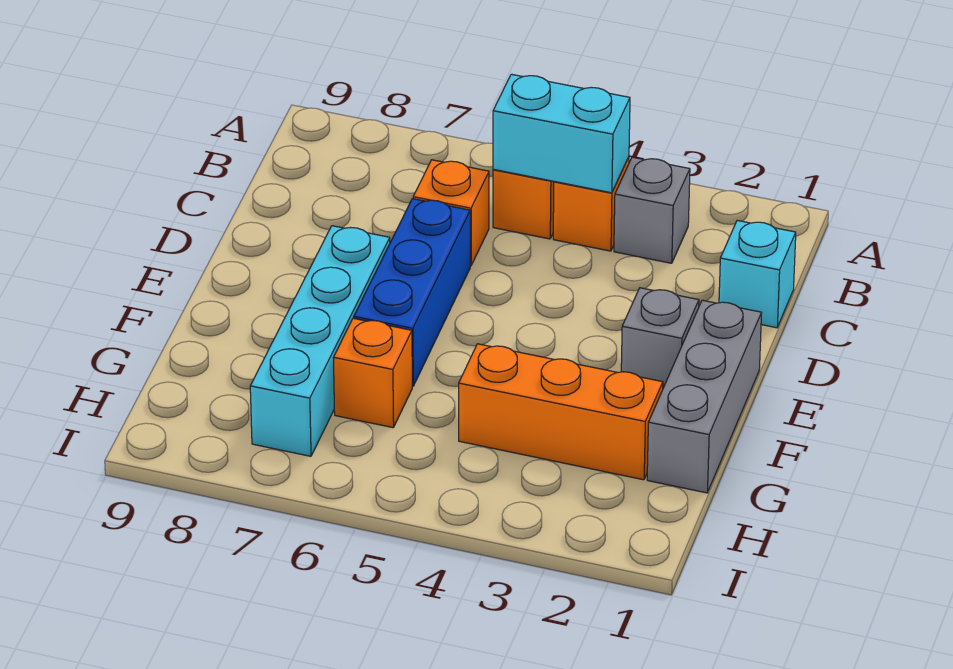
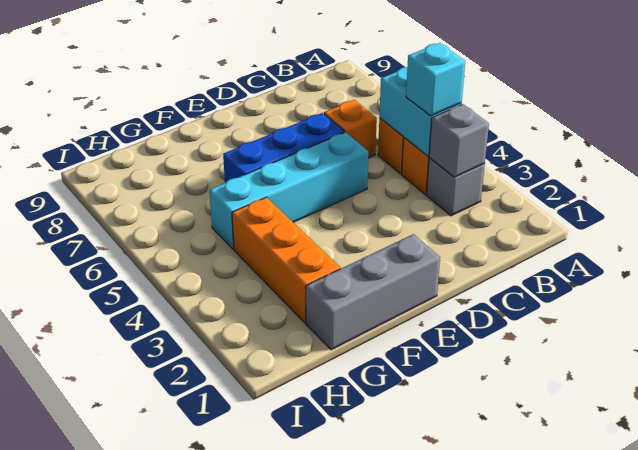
cyan 1x1 brick [719,220,796,328] -> cyan 1x1 brick moved to [406,43,465,116]
grey 1x1 brick [621,288,699,388] -> grey 1x1 brick moved to [429,104,489,177]
cyan 1x4 brick [250,226,390,456] -> cyan 1x4 brick moved to [209,132,369,249]
orange 1x1 brick [334,318,412,428] -> none

